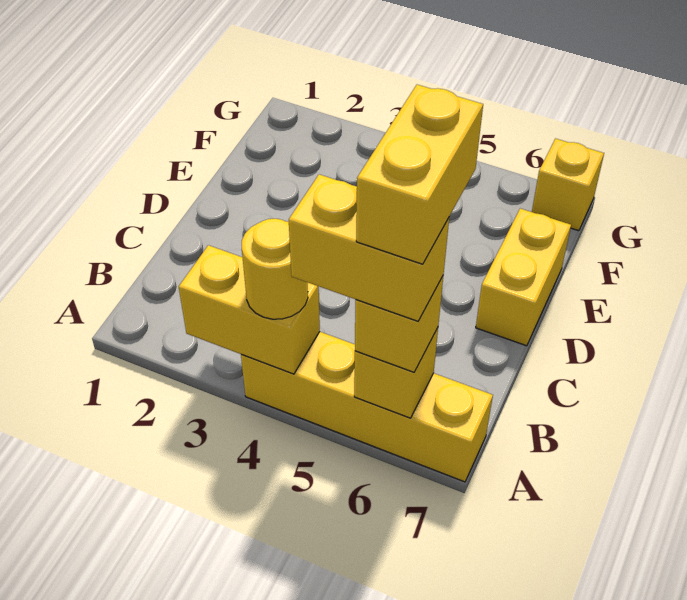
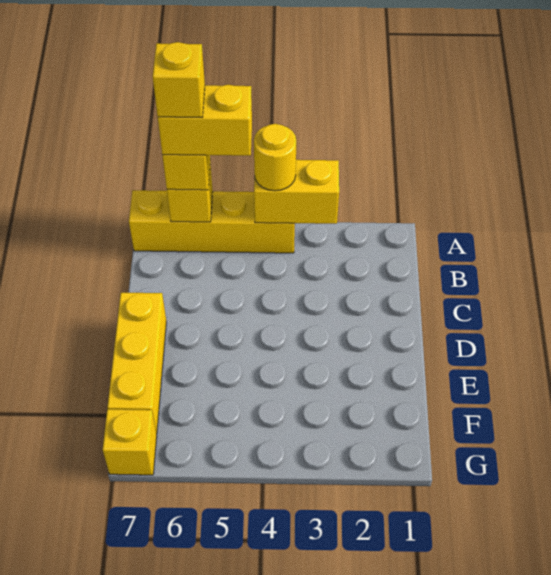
yellow 1x2 brick [356,85,483,264] -> yellow 1x1 brick [153,42,205,117]
yellow 1x2 brick [476,209,571,346] -> yellow 1x3 brick [107,293,166,434]

